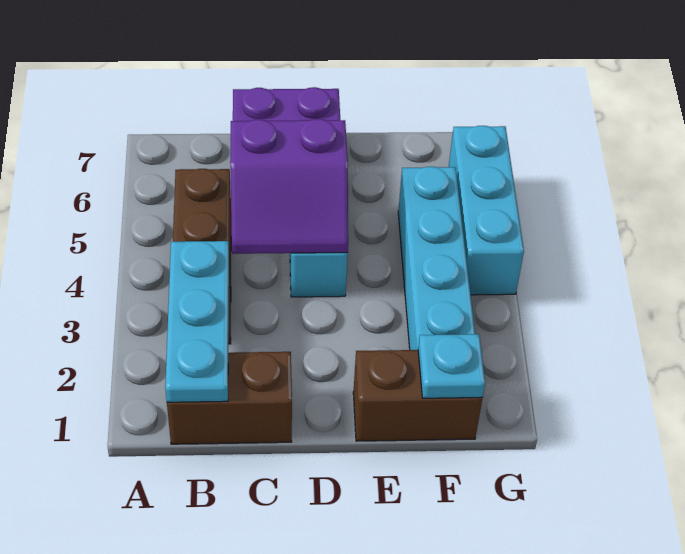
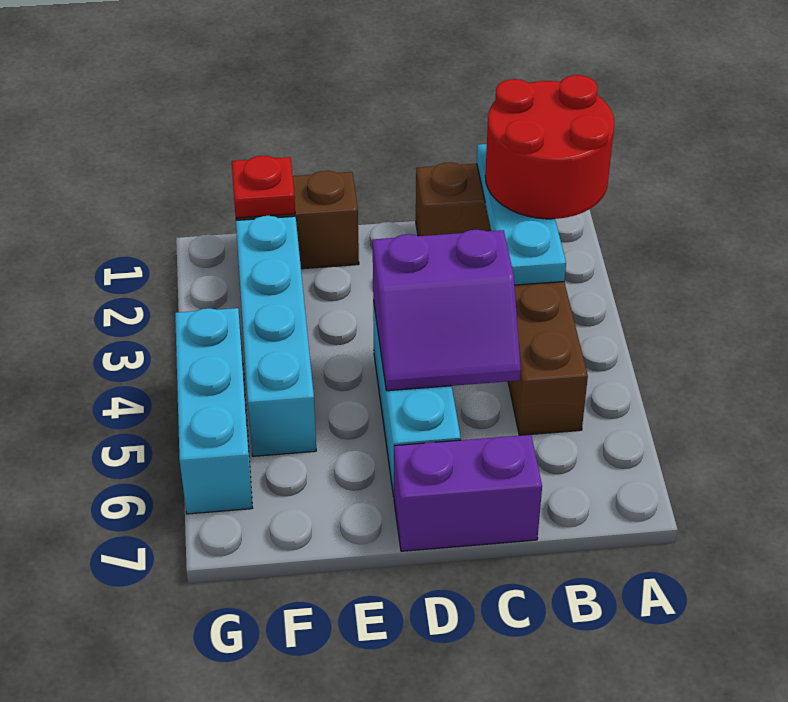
none -> red 2x2 round brick [485,75,614,219]
purple 2x2 slope [230,119,348,254] -> purple 2x2 slope turned to [373,230,521,391]
cyan 1x1 plate [418,334,485,398] -> red 1x1 plate [232,156,295,218]

